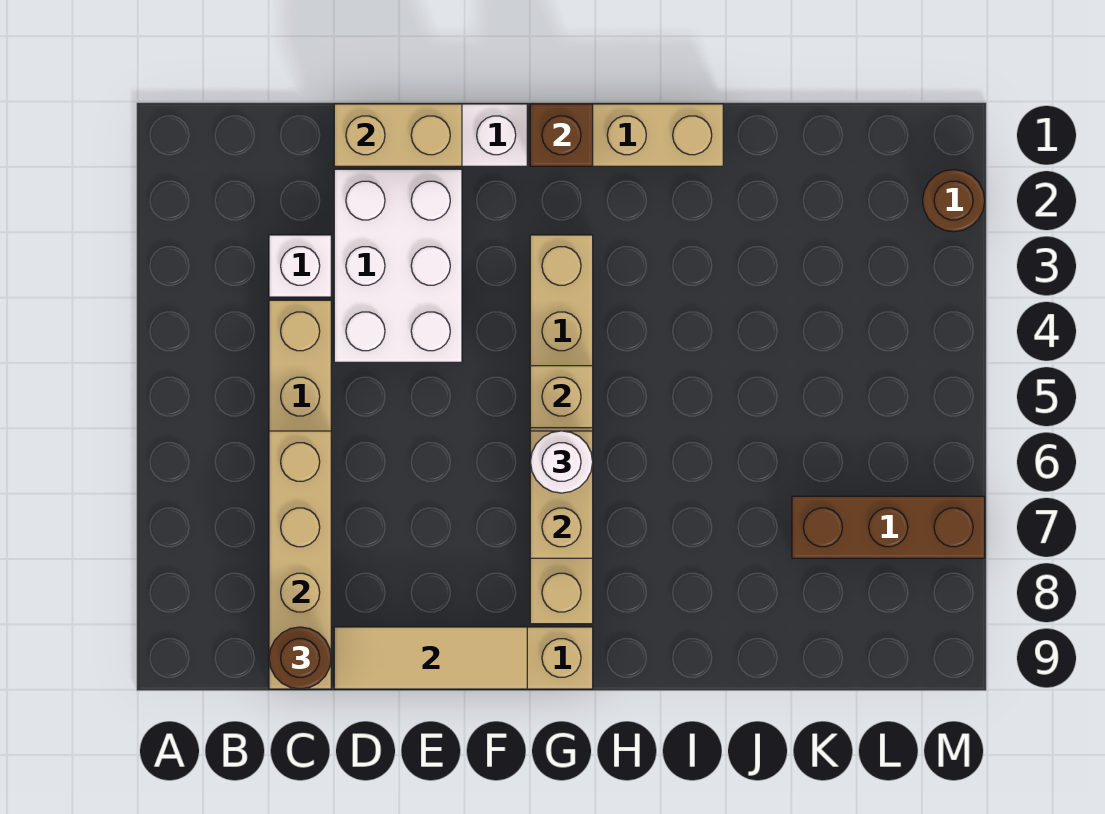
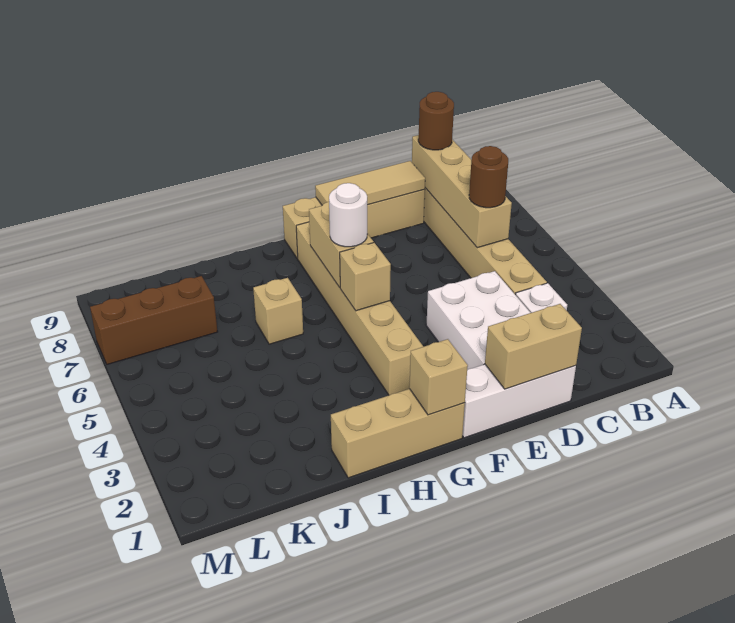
brown 1x1 brick [530,104,593,166] -> tan 1x1 brick [409,339,468,415]
none -> tan 1x1 brick [253,278,303,344]
brown 1x1 round brick [923,170,985,232] -> brown 1x1 round brick moved to [469,146,508,208]

